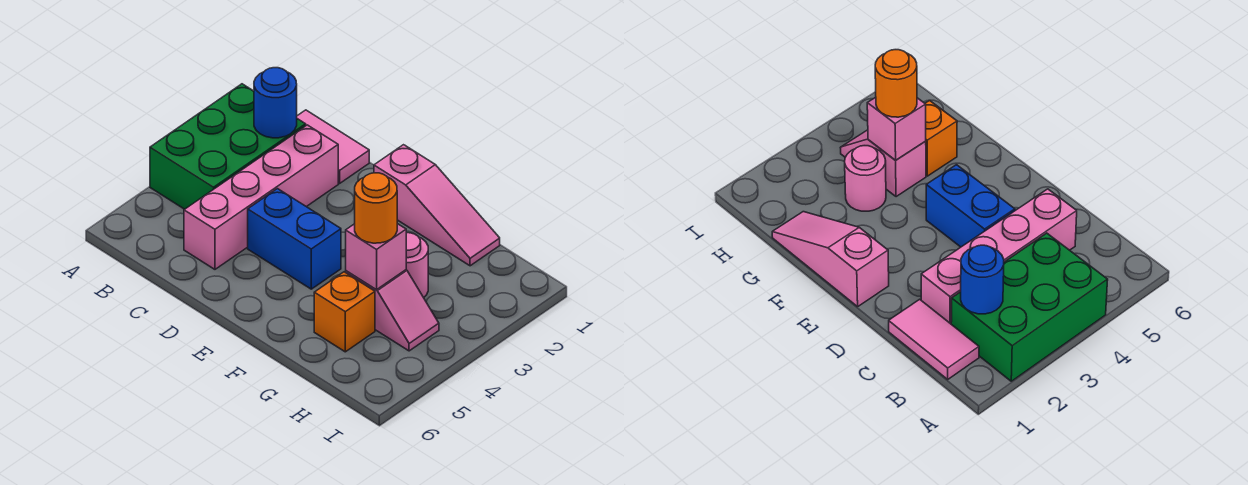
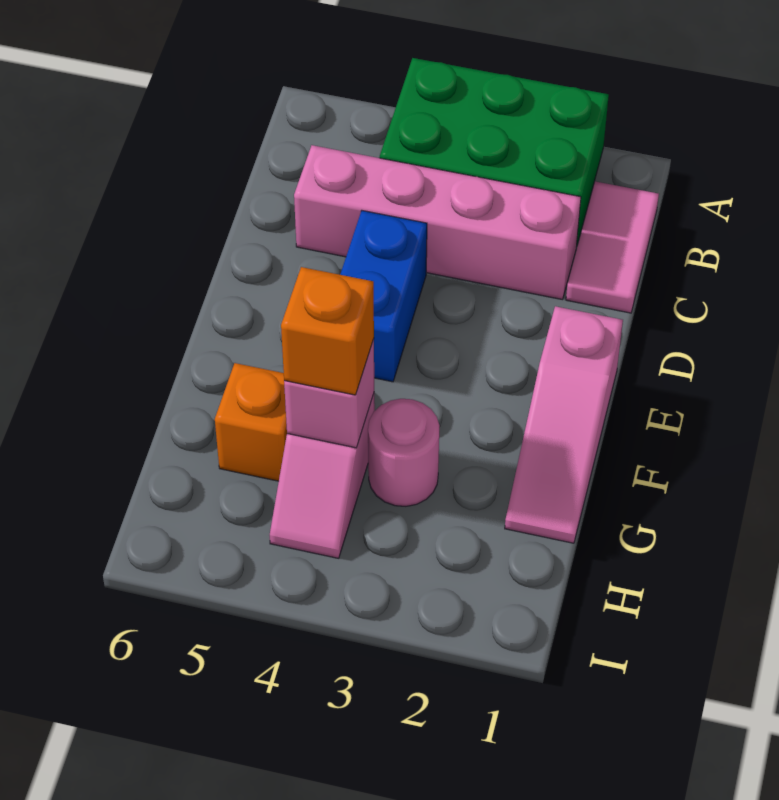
blue 1x1 round brick [254,68,297,138] -> none
orange 1x1 round brick [355,173,397,243] -> orange 1x1 brick [281,267,374,395]

